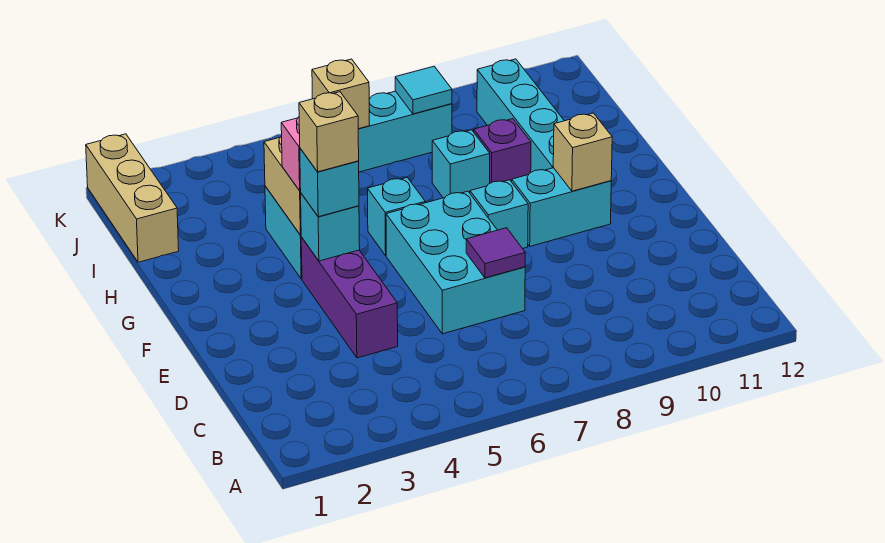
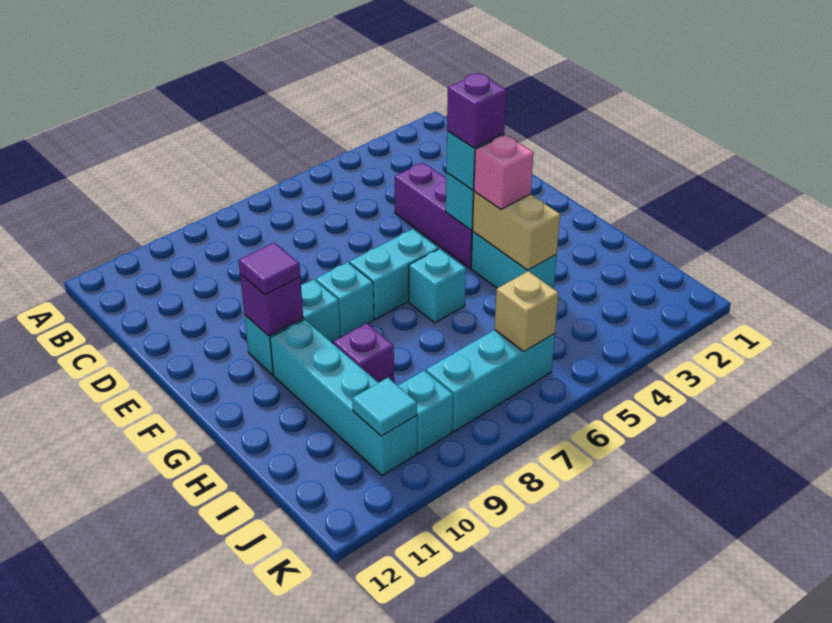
cyan 2x3 brick [386,191,525,334] -> cyan 1x2 brick [350,229,438,319]
purple 1x1 tile [466,228,525,278] -> purple 1x1 tile moved to [239,243,300,295]
tan 1x1 brick [299,92,359,172] -> purple 1x1 brick [447,73,506,148]
tan 1x1 brick [553,113,612,191] -> purple 1x1 brick [240,274,303,336]
cyan 1x1 brick [432,130,490,198] -> cyan 1x1 brick moved to [398,371,453,453]
tan 1x3 brick [86,134,179,262] -> none
cyan 1x1 tile [395,66,452,114] -> cyan 1x1 tile moved to [352,378,417,436]

